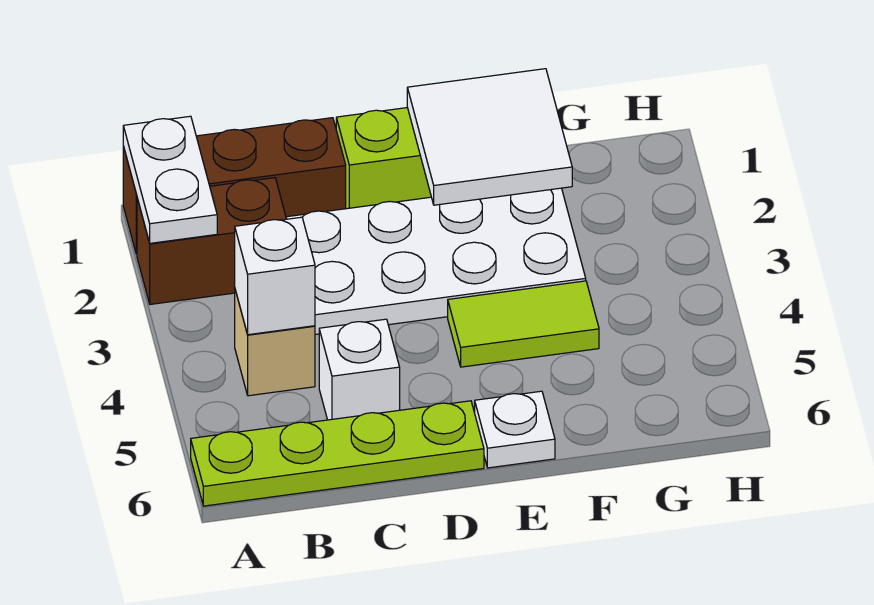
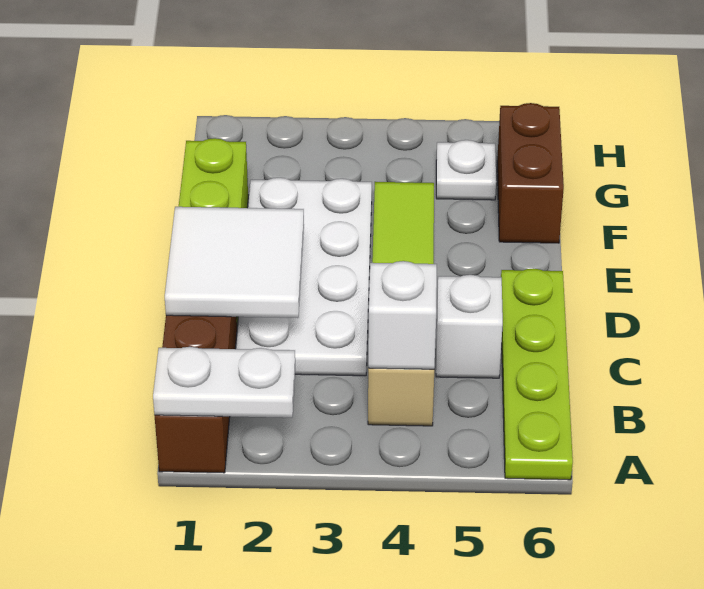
brown 1x2 brick [137,178,286,304] -> brown 1x2 brick moved to [497,103,564,243]
white 2x2 tile [407,69,572,205] -> white 2x2 tile moved to [165,207,304,318]
white 1x1 plate [475,391,555,468] -> white 1x1 plate moved to [436,140,496,200]

